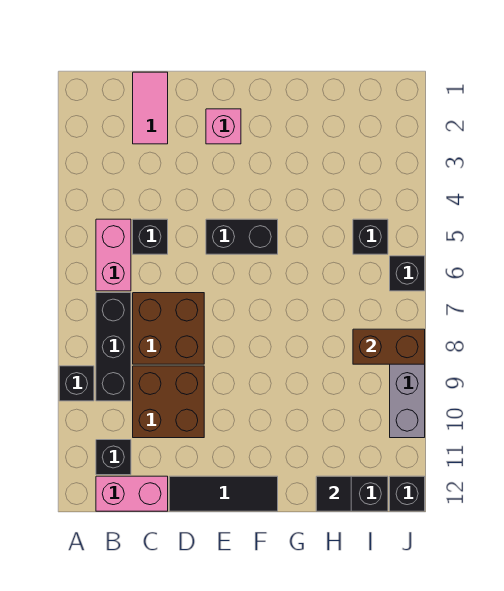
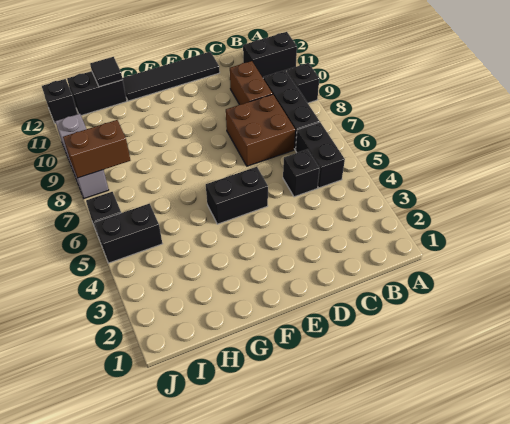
pink 1x2 brick [96,219,131,291] -> black 1x2 brick [296,122,345,188]
black 1x1 brick [96,440,131,475] -> black 1x2 brick [243,32,297,78]
pink 1x2 brick [96,476,168,511] -> none
pink 1x2 tile [133,72,168,144] -> none
brown 2x2 brick [133,366,204,438] -> brown 1x2 brick [230,61,272,105]
black 1x3 tile [169,476,278,511] -> black 1x4 tile [122,52,220,101]
pink 1x1 brick [206,109,241,144] -> none
black 1x1 brick [353,219,388,254] -> black 1x2 brick [94,204,162,263]

